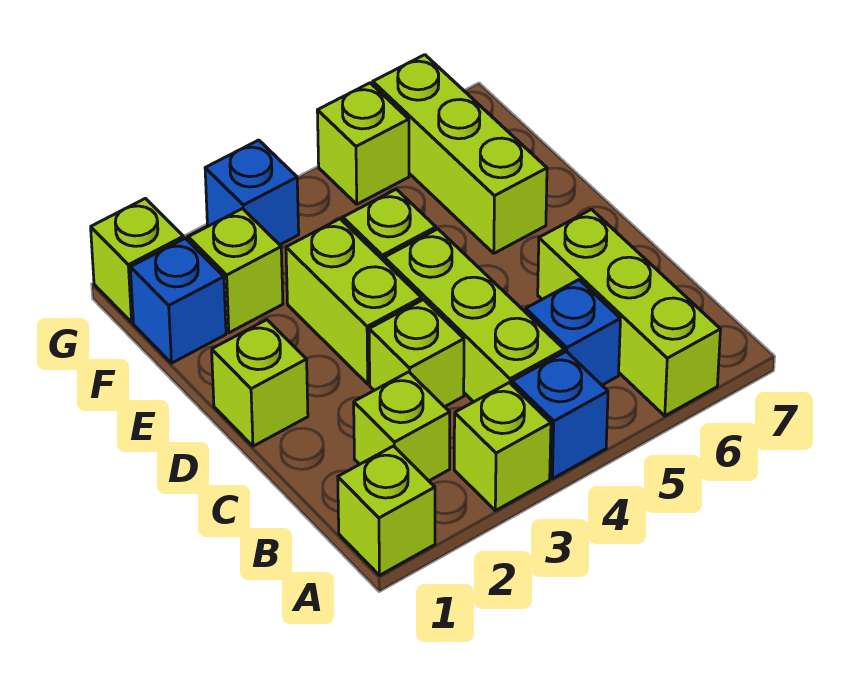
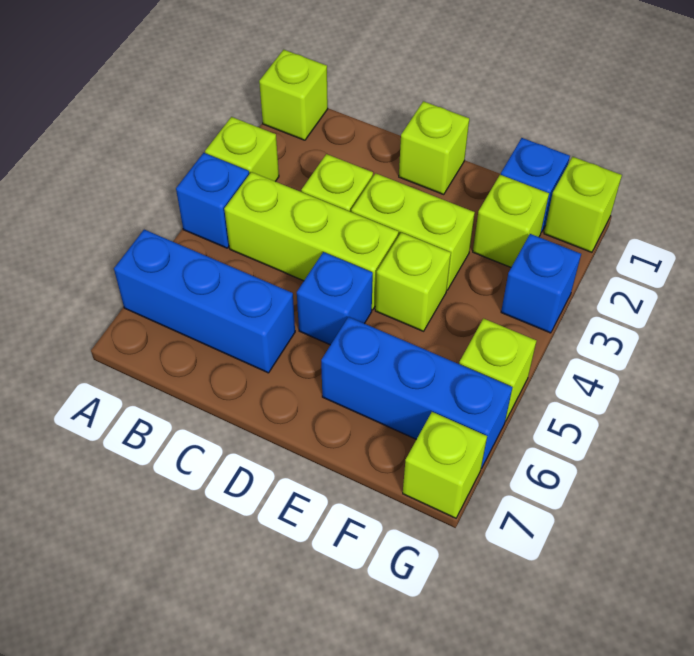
lime 1x3 brick [538,209,720,416] -> blue 1x3 brick [114,230,295,373]
lime 1x1 brick [354,372,450,481] -> lime 1x1 brick moved to [403,412,487,518]
blue 1x1 brick [526,280,620,385] -> blue 1x1 brick moved to [297,252,373,345]
lime 1x3 brick [373,55,547,253] -> blue 1x3 brick [321,317,512,469]

